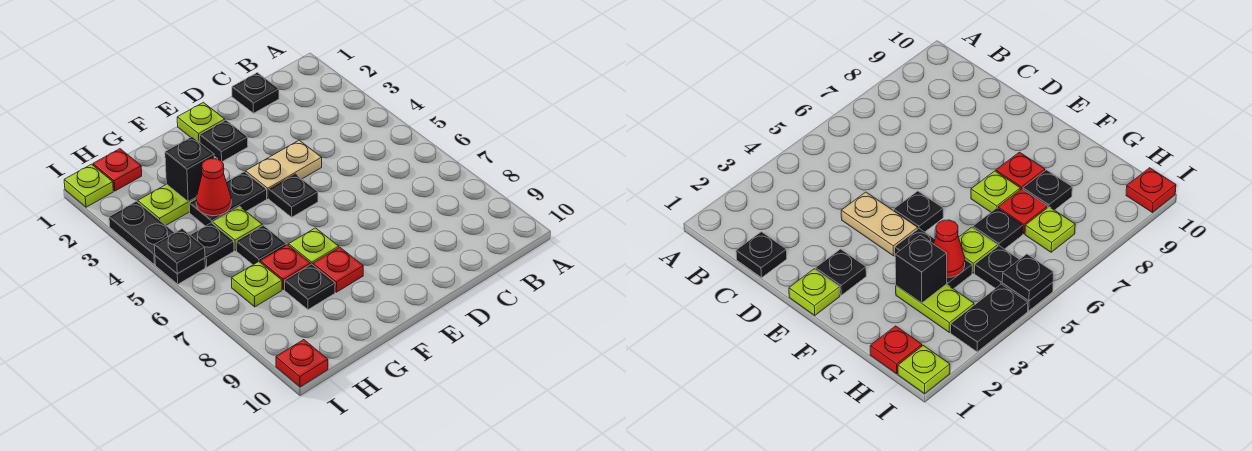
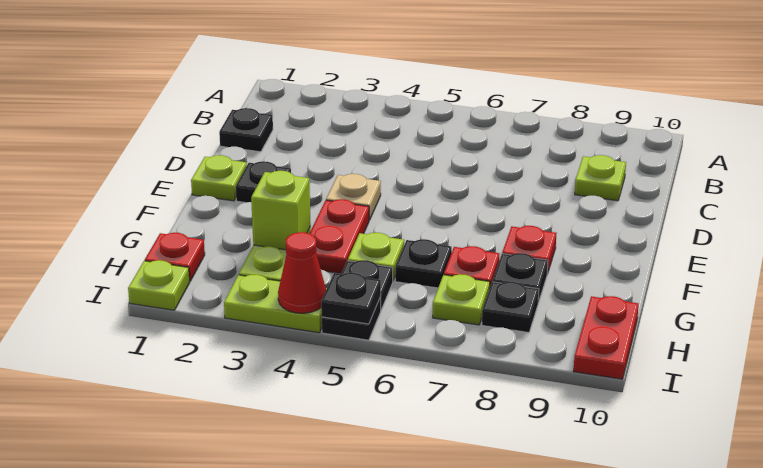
tan 1x2 plate [246,140,322,199] -> tan 1x1 plate [326,174,381,220]
black 1x1 plate [269,174,318,217] -> black 1x1 plate moved to [482,282,539,332]
black 1x2 plate [189,172,267,226] -> red 1x2 plate [309,199,369,274]
lime 1x1 plate [289,228,339,265] -> lime 1x1 plate moved to [575,155,626,201]
black 1x1 brick [165,137,214,202] -> lime 1x1 brick [251,171,311,250]
red 1x1 cone [196,158,231,216] -> red 1x1 cone moved to [278,232,326,313]
black 1x2 plate [109,201,174,265] -> lime 1x2 plate [224,275,327,333]
red 1x1 plate [276,340,328,387] -> red 1x2 plate [573,296,639,379]

